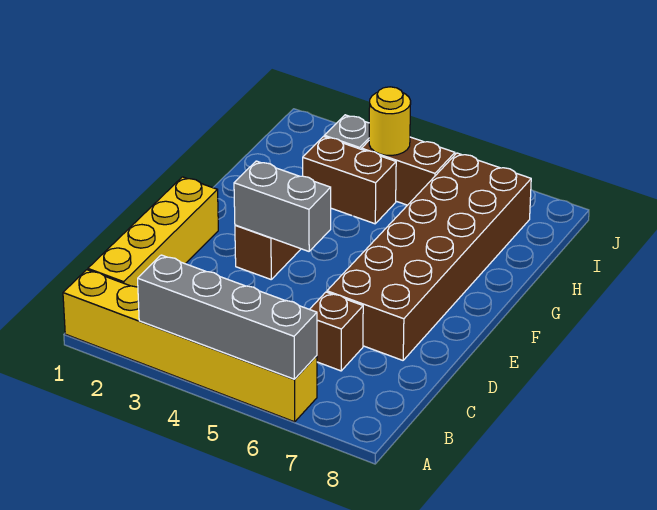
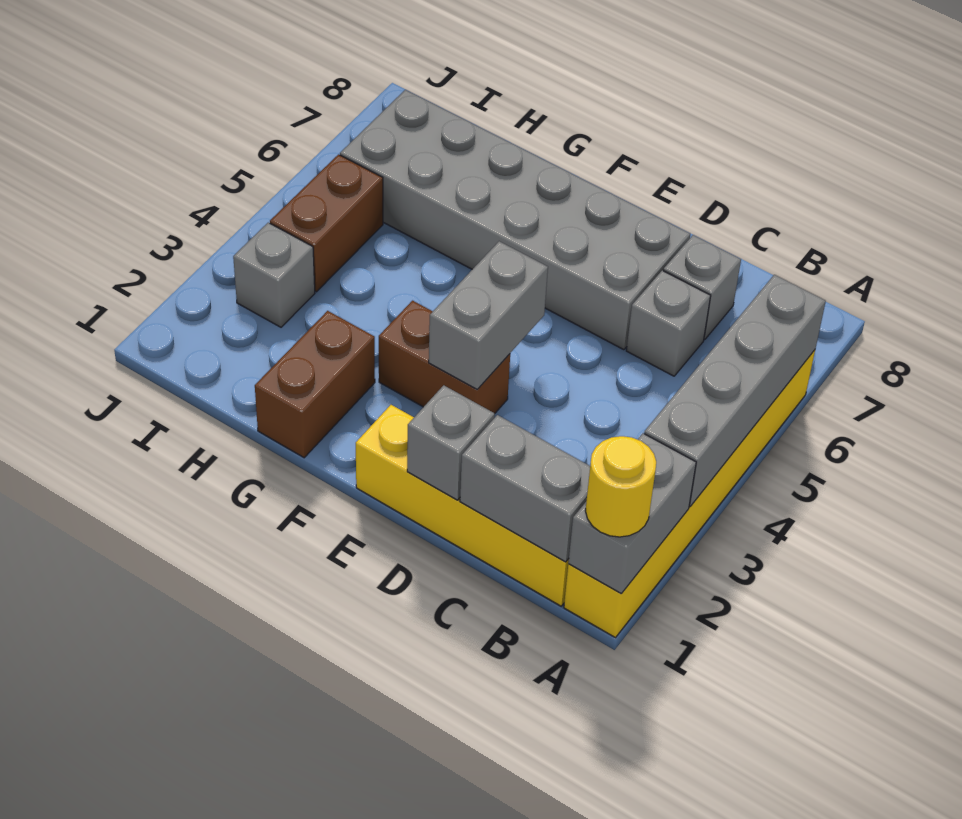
none -> grey 1x2 brick [568,433,696,594]
none -> grey 1x2 brick [460,415,590,562]
brown 1x1 brick [310,292,363,371] -> grey 1x1 brick [626,271,711,376]
none -> grey 1x1 brick [663,235,741,340]
none -> grey 1x1 brick [407,385,495,500]
brown 2x6 brick [327,153,531,360] -> grey 2x6 brick [340,90,690,350]
brown 1x2 brick [303,137,396,224] -> brown 1x2 brick moved to [255,311,375,458]
yellow 1x1 round brick [369,87,411,155] -> yellow 1x1 round brick moved to [585,436,656,537]

